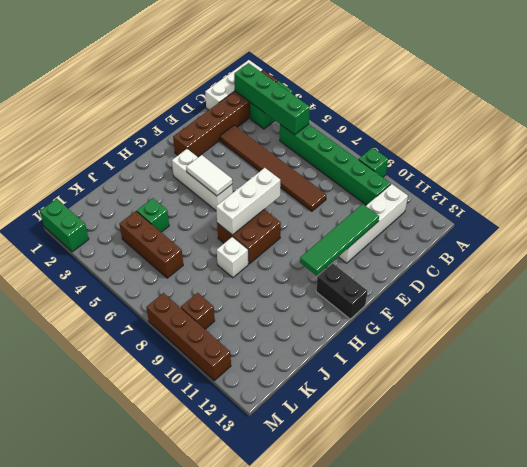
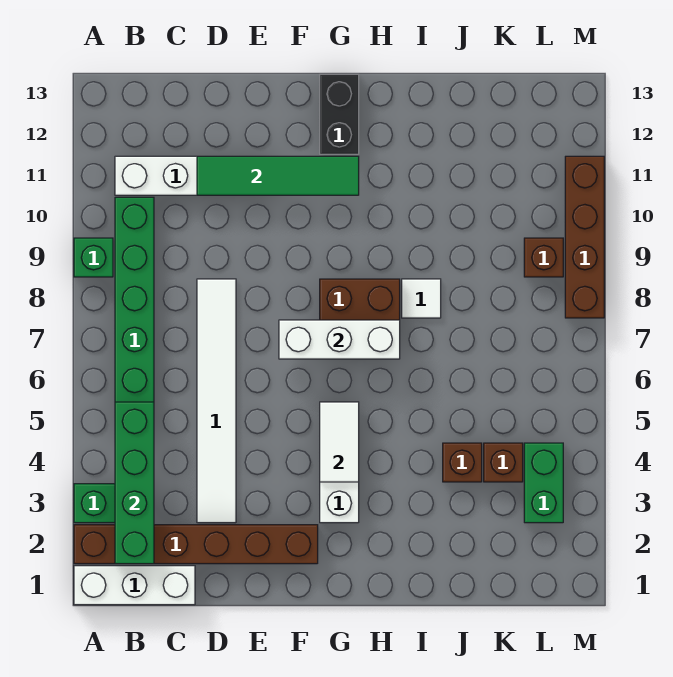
brown 1x6 tile [220,125,326,211] -> white 1x6 tile [197,279,236,523]
white 1x1 brick [217,237,248,278] -> white 1x1 tile [402,279,441,318]
green 1x1 brick [137,198,169,232] -> brown 1x1 brick [443,443,482,482]
brown 1x3 brick [119,211,183,278] -> brown 1x1 brick [484,443,523,482]
green 1x2 brick [40,199,89,252] -> green 1x2 brick moved to [524,443,563,523]

